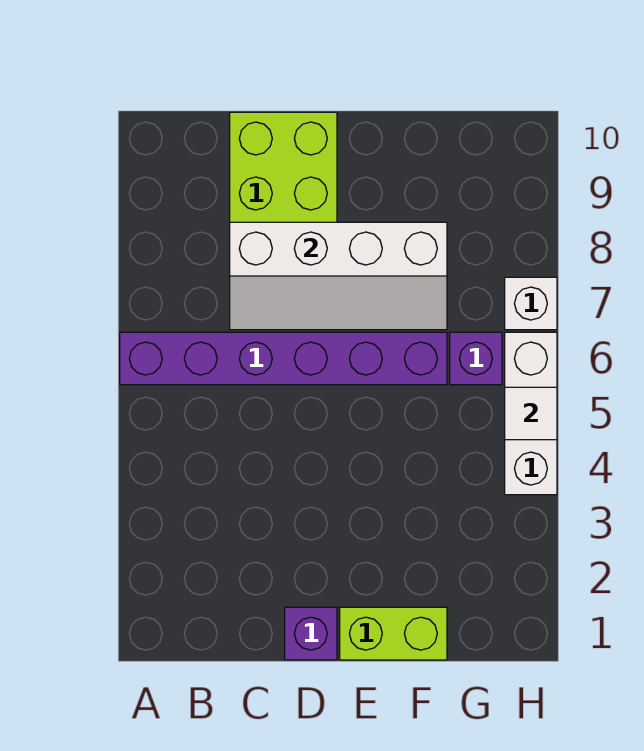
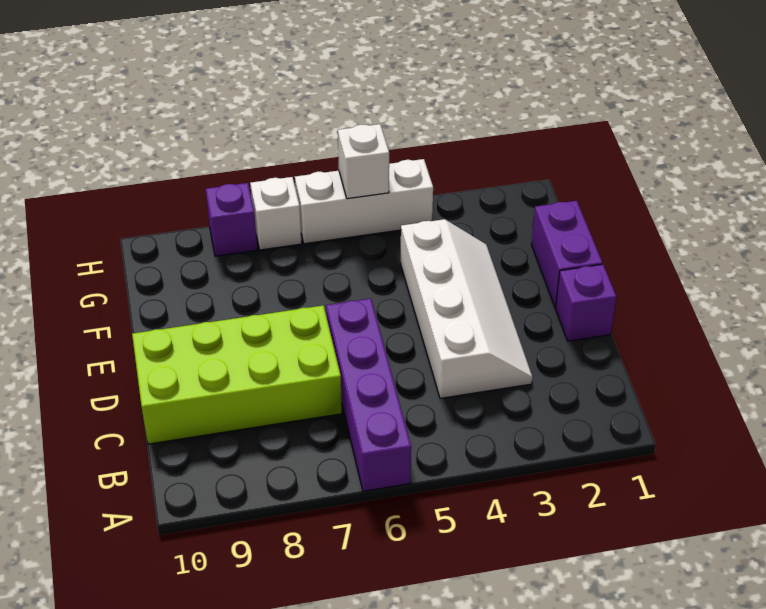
purple 1x6 brick [120,332,447,385] -> purple 1x4 brick [326,299,411,491]
white 2x4 slope [230,222,447,330] -> white 2x4 slope moved to [401,219,533,398]
lime 1x2 brick [340,607,447,660] -> purple 1x2 brick [531,201,603,307]
purple 1x1 brick [450,332,502,385] -> purple 1x1 brick moved to [206,183,257,256]
white 1x1 tile [505,387,557,440] -> white 1x1 brick [338,124,389,199]

